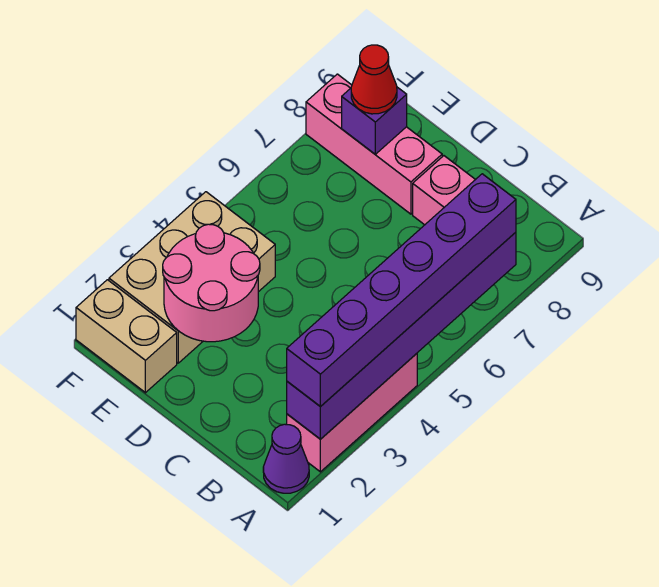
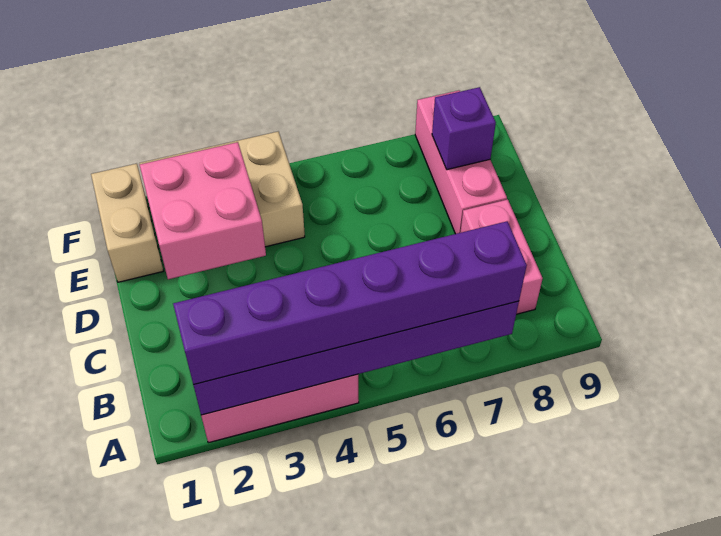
purple 1x1 cone [263,424,309,493] -> none
pink 2x2 round brick [163,224,260,342] -> pink 2x2 brick [139,142,266,279]
red 1x1 cone [351,45,397,114] -> none

